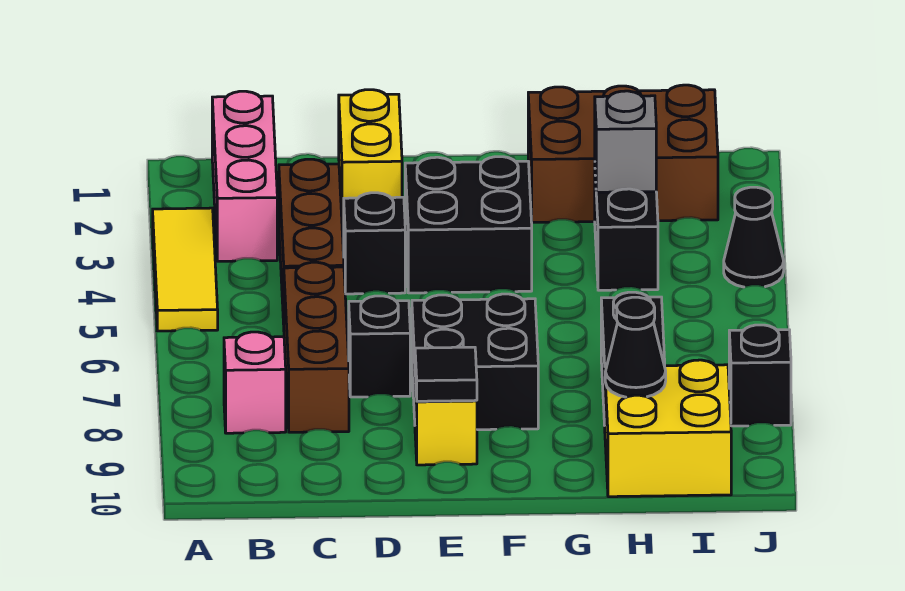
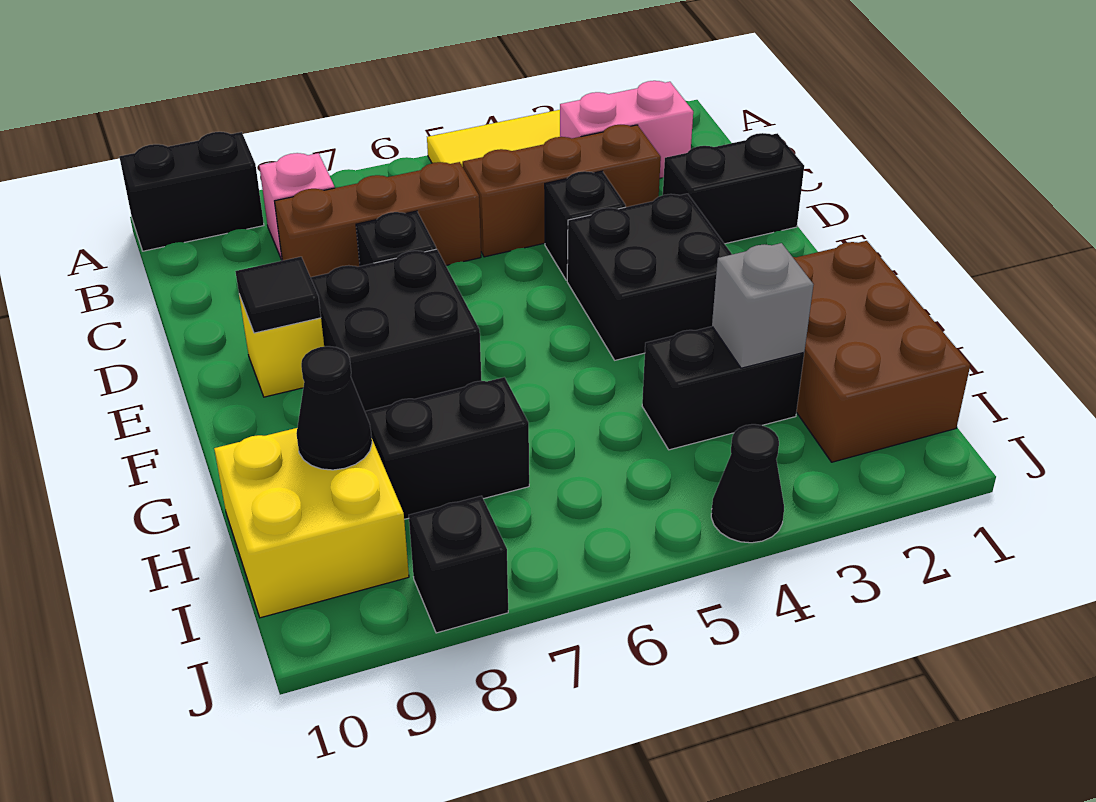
none -> black 1x2 brick [119,132,264,251]
pink 1x3 brick [212,91,277,261] -> pink 1x2 brick [560,81,693,178]
yellow 1x2 brick [339,90,402,225] -> black 1x2 brick [663,133,804,244]

